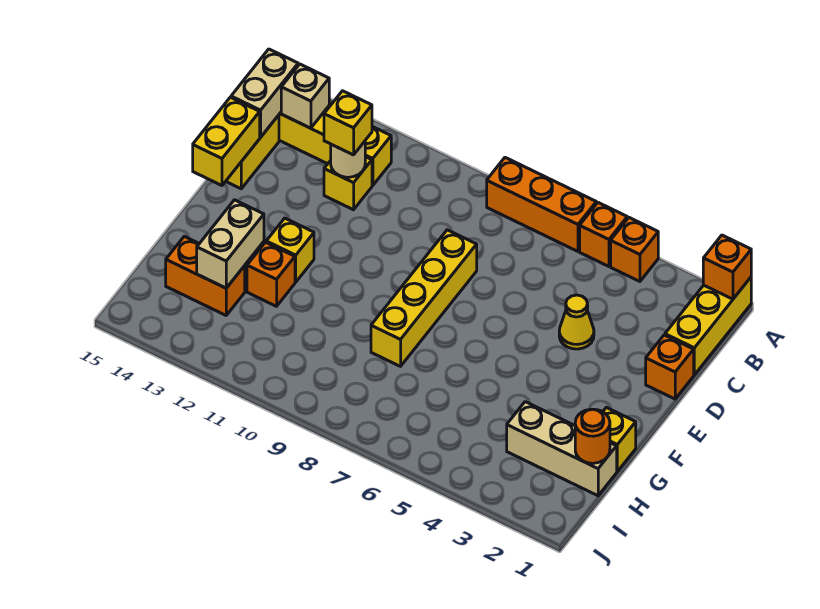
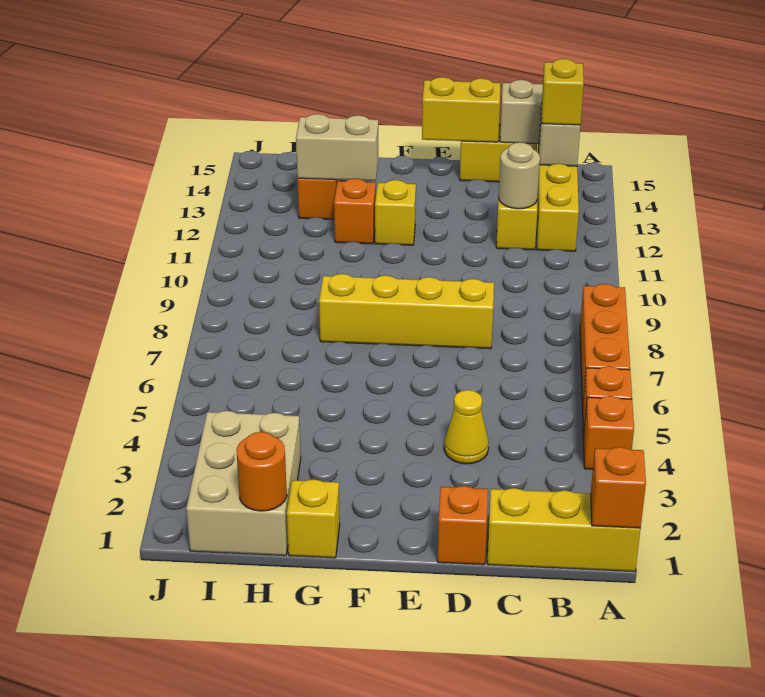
yellow 1x1 brick [324,91,372,155] -> yellow 1x1 brick moved to [542,59,584,125]
tan 1x3 brick [507,402,617,496] -> tan 2x3 brick [186,411,301,556]

